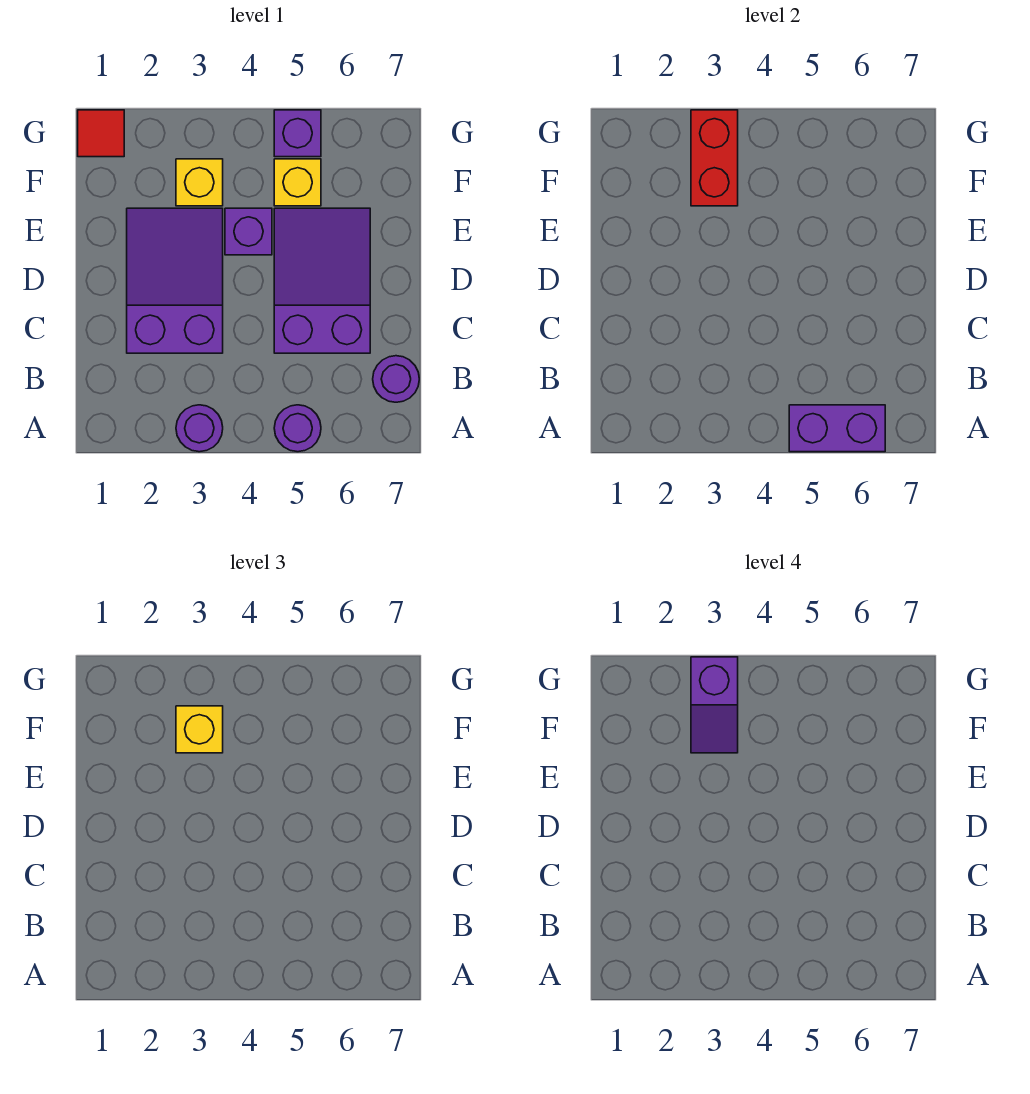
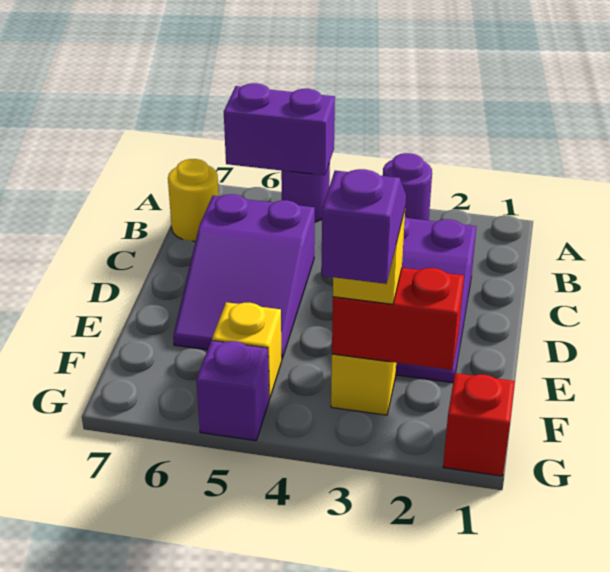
purple 1x1 round brick [373,356,419,402] -> yellow 1x1 round brick [168,159,219,241]
purple 1x1 brick [225,208,272,255] -> none
red 1x2 brick [691,110,738,206] -> red 1x2 brick turned to [332,268,464,370]
red 1x1 tile [78,110,124,157] -> red 1x1 brick [443,373,515,476]

